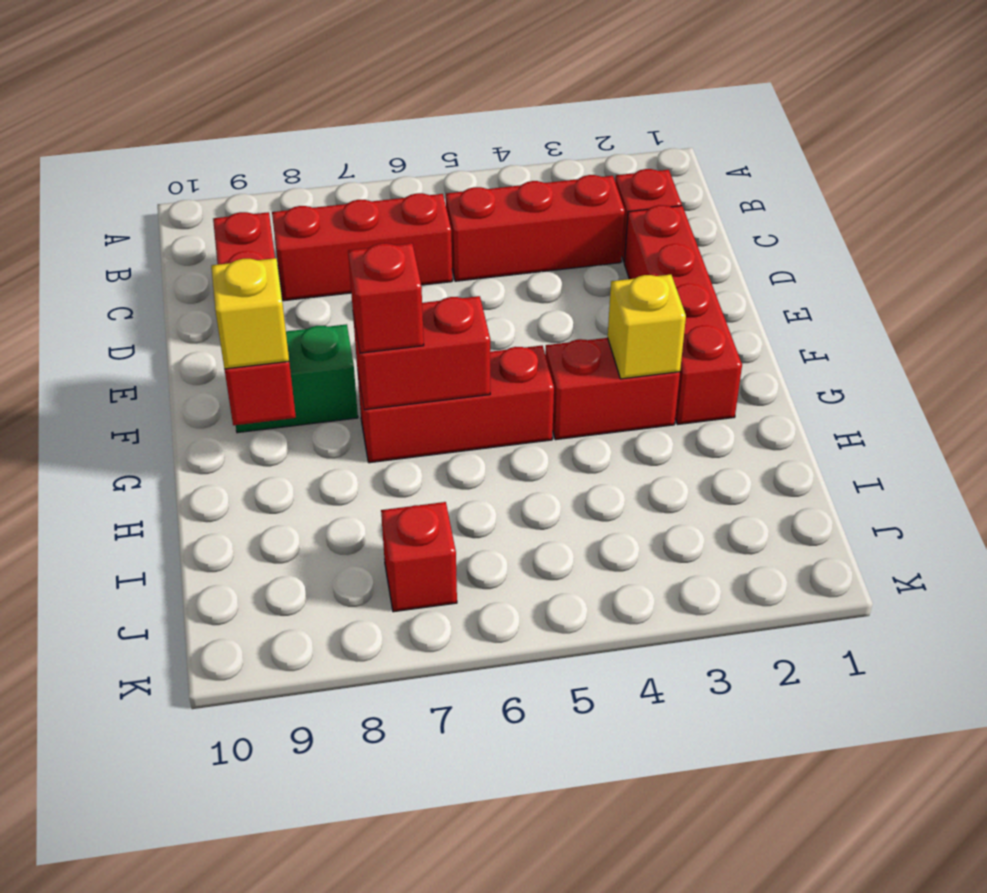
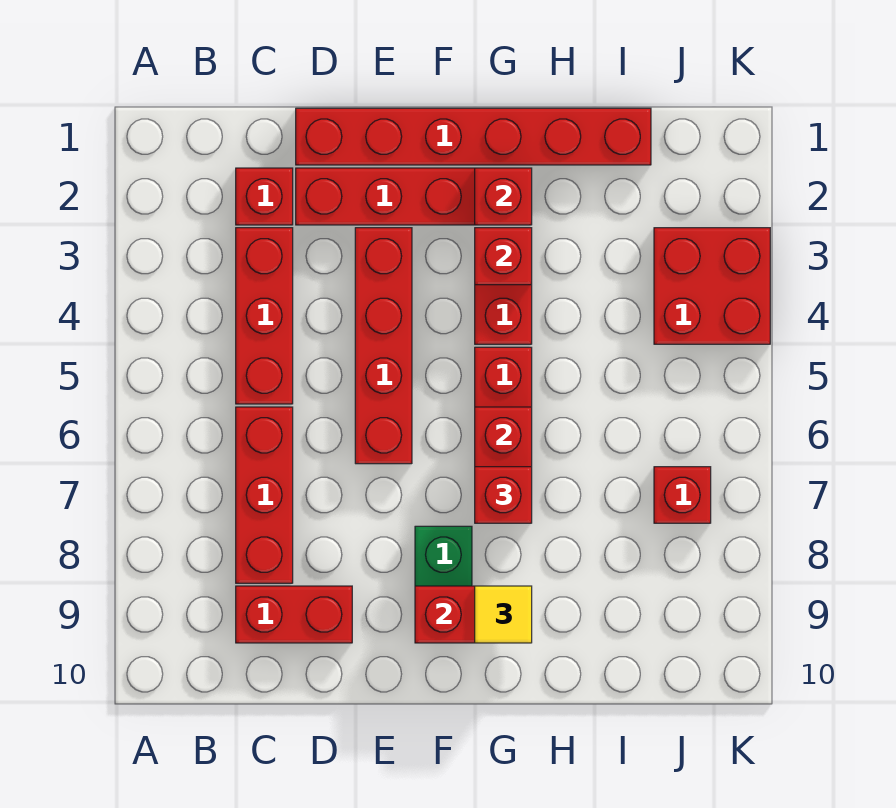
none -> red 1x6 brick [296,108,651,165]
none -> red 1x4 brick [355,228,412,464]
none -> red 1x1 brick [475,168,532,225]
yellow 1x1 brick [608,275,686,379] -> red 1x1 brick [475,228,532,285]
yellow 1x1 brick [211,258,289,369] -> yellow 1x1 tile [475,586,532,643]
none -> red 2x2 brick [654,228,770,344]

